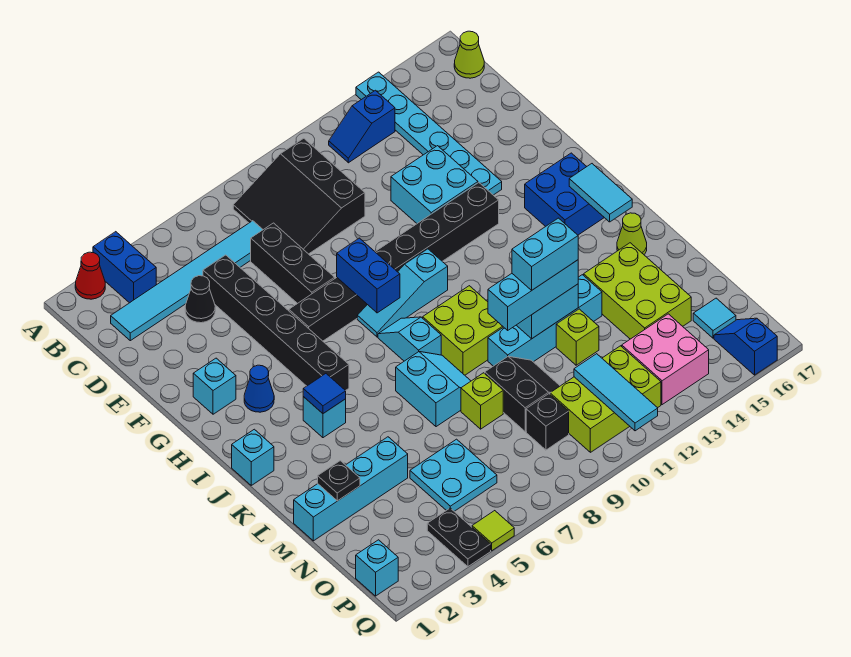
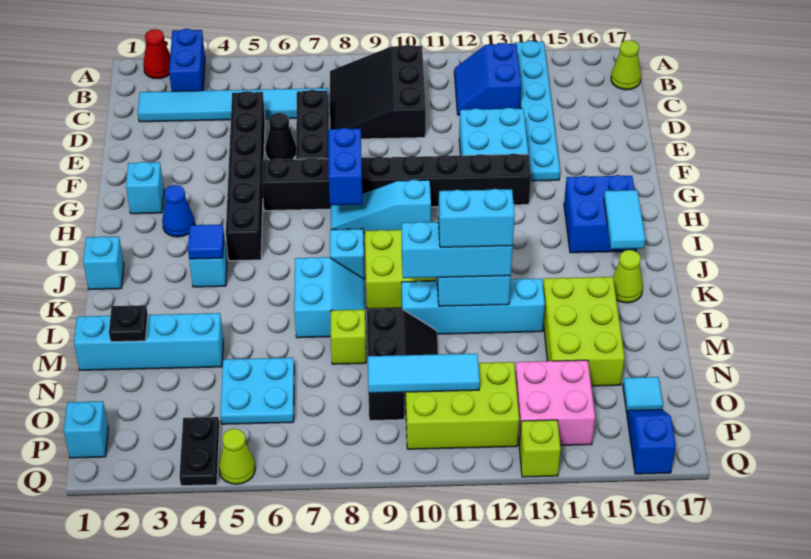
blue 1x2 slope [329,90,395,163] -> blue 2x2 slope [454,43,521,115]
black 1x1 cone [185,276,215,323] -> black 1x1 cone moved to [265,113,296,160]
lime 1x1 brick [556,309,599,365] -> lime 1x1 brick moved to [519,420,561,477]
cyan 1x3 tile [574,354,658,431] -> cyan 1x3 tile turned to [368,354,480,393]
lime 1x1 tile [472,511,514,551] -> lime 1x1 cone [219,429,255,484]

